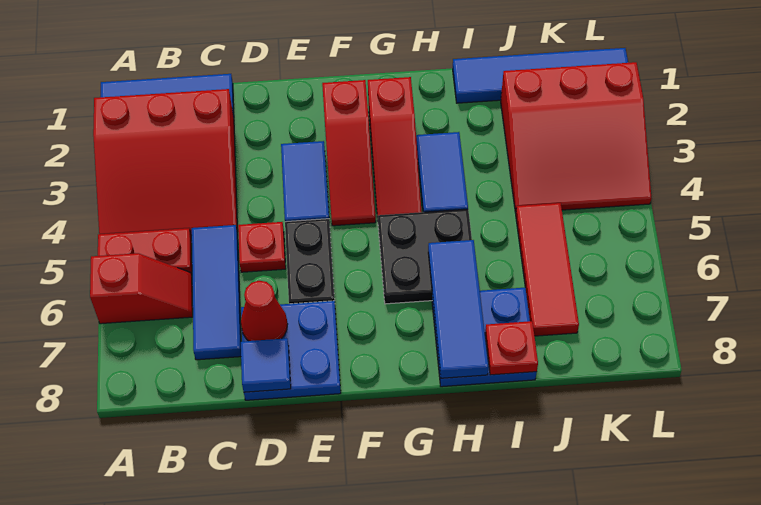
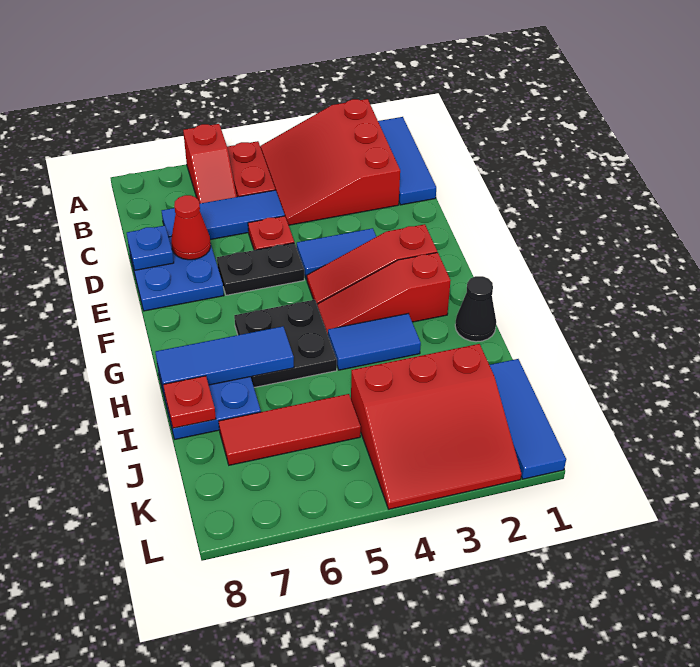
blue 1x1 tile [241,338,291,392] -> blue 1x1 plate [127,226,174,270]
none -> black 1x1 cone [455,276,496,342]
blue 1x4 tile [453,48,628,103] -> blue 1x3 tile [490,359,566,479]
red 3x3 slope [501,62,652,213] -> red 3x3 slope turned to [351,344,521,509]

